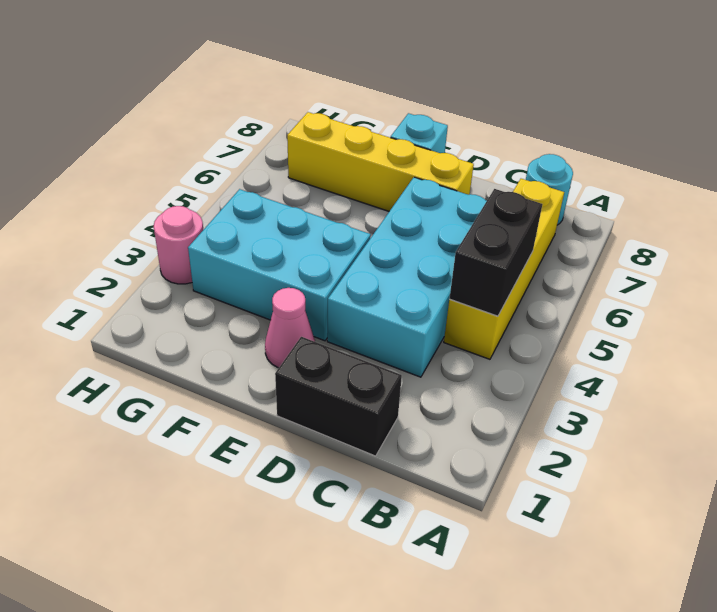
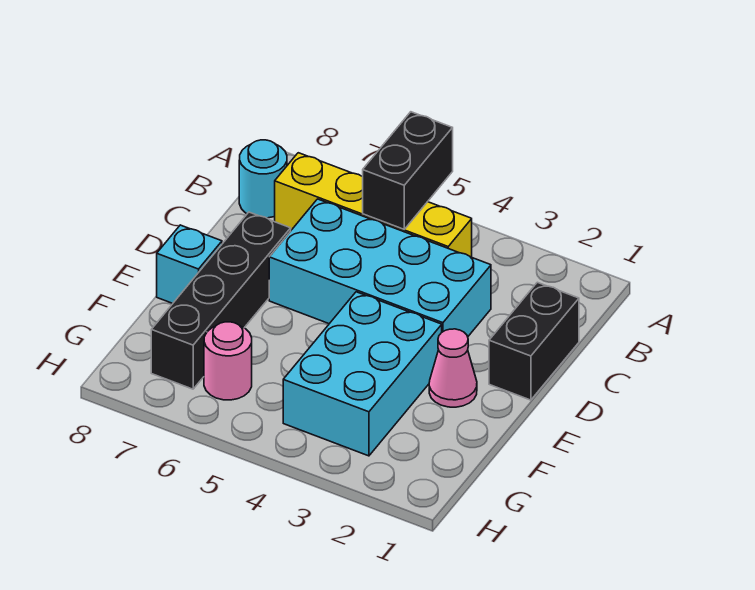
black 1x2 brick [449,189,542,316] -> black 1x2 brick turned to [363,112,453,229]
yellow 1x4 brick [287,112,474,211] -> black 1x4 brick [151,212,291,389]
pink 1x1 round brick [154,206,203,284] -> pink 1x1 round brick moved to [204,322,252,400]

